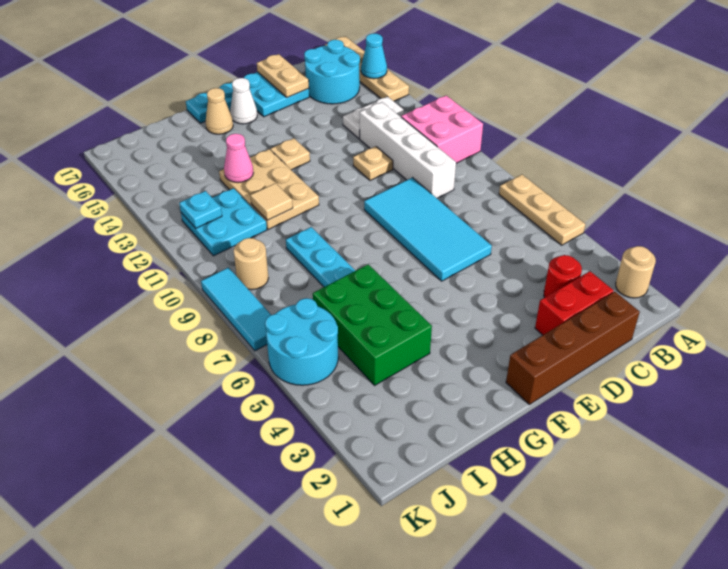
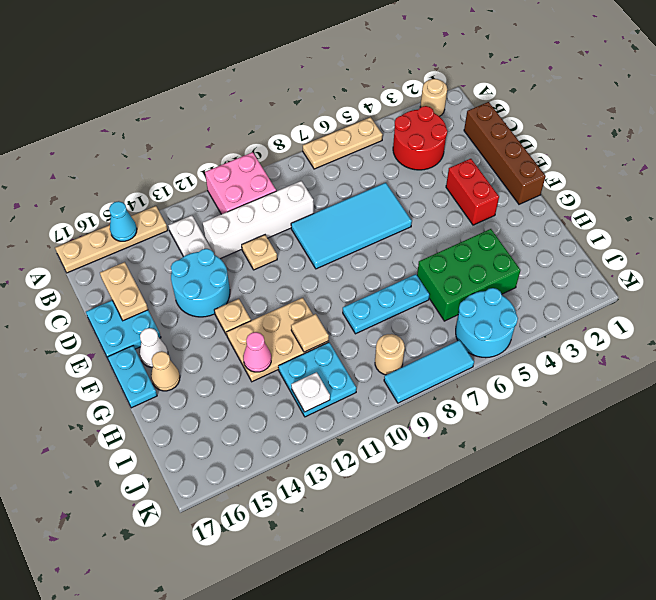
cyan 2x2 round brick [304,40,360,104] -> cyan 2x2 round brick moved to [171,249,230,317]
red 1x2 brick [535,271,614,335] -> red 1x2 brick moved to [446,159,499,225]
red 1x1 round brick [544,255,582,297] -> red 2x2 round brick [393,106,447,170]
tan 1x2 plate [257,54,309,97] -> tan 1x2 plate turned to [100,262,148,321]
cyan 1x1 plate [179,191,222,228] -> white 1x1 plate [291,372,330,412]

